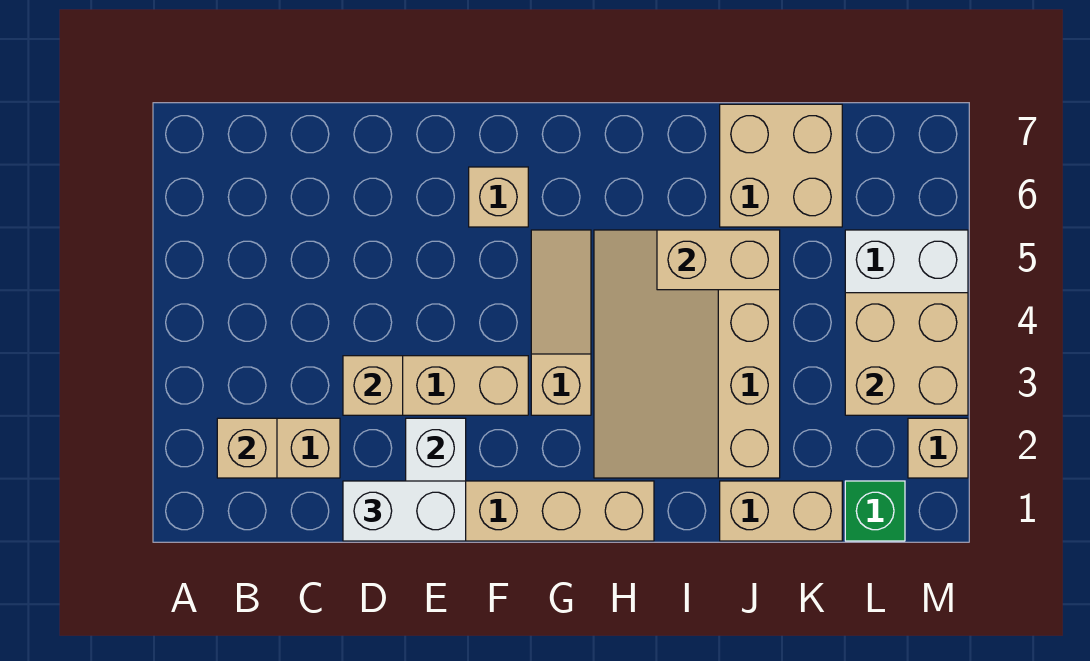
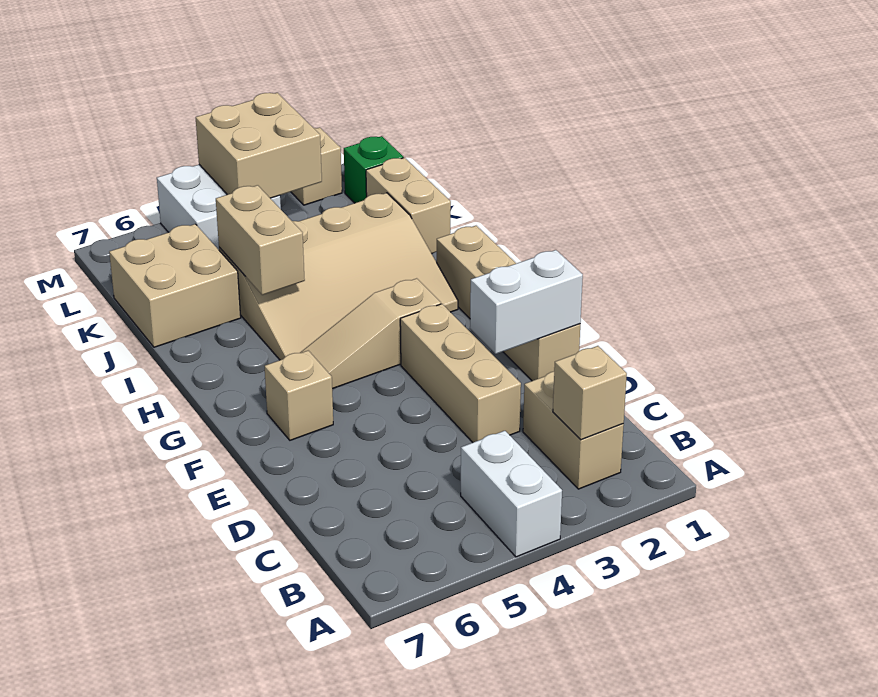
white 1x2 brick [343,481,466,541] -> white 1x2 brick moved to [461,431,562,557]
tan 1x1 brick [343,356,403,415] -> none

